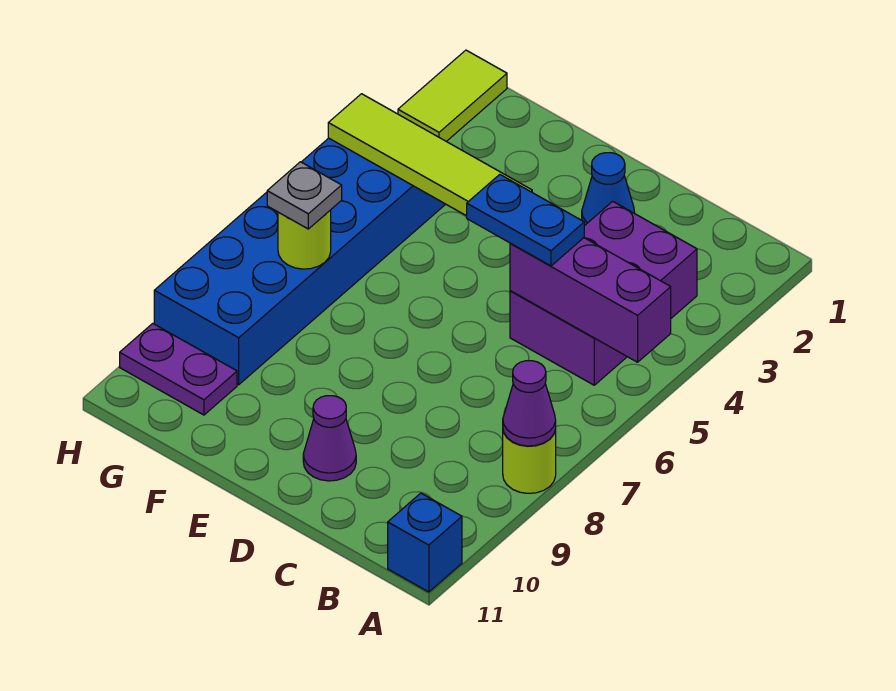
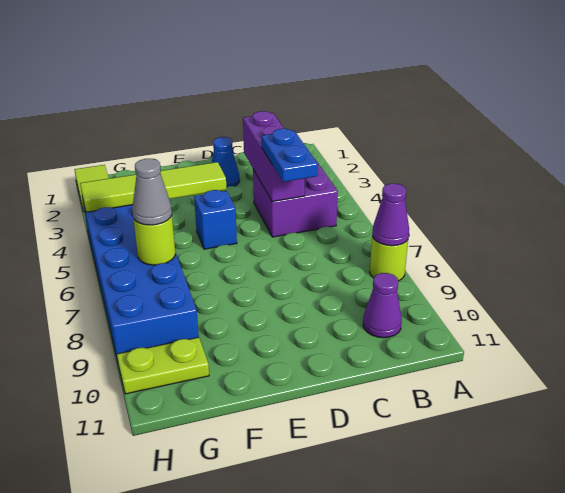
purple 1x3 brick [510,238,671,362] -> purple 1x3 brick turned to [243,111,305,202]
blue 1x1 brick [388,493,462,592] -> blue 1x1 brick moved to [194,190,237,249]
purple 2x3 brick [510,201,697,385] -> purple 2x2 brick [253,159,338,237]
blue 1x2 plate [467,174,584,266] -> blue 1x2 plate turned to [262,129,318,182]
purple 1x1 cone [303,396,356,481] -> purple 1x1 cone moved to [363,273,402,338]
grey 1x1 plate [267,162,342,229] -> grey 1x1 cone [132,159,172,225]
purple 1x2 plate [120,323,237,415] -> lime 1x2 plate [117,337,209,394]

